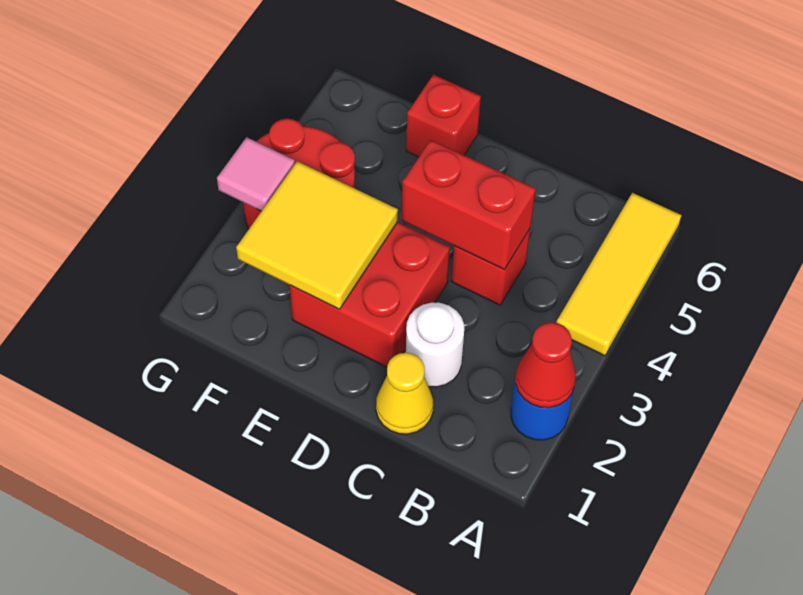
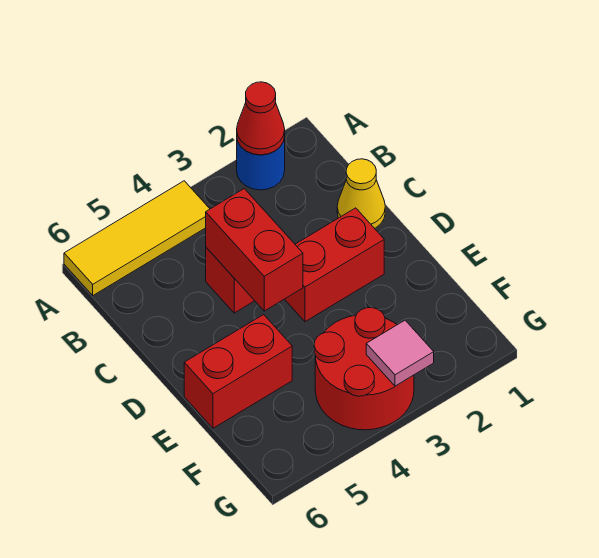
white 1x1 round brick [406,303,464,387] -> none
red 2x2 brick [290,222,450,367] -> red 1x2 brick [285,208,384,322]
yellow 2x2 tile [236,161,398,309] -> none
red 1x1 brick [406,75,481,157] -> red 1x2 brick [184,315,292,428]

